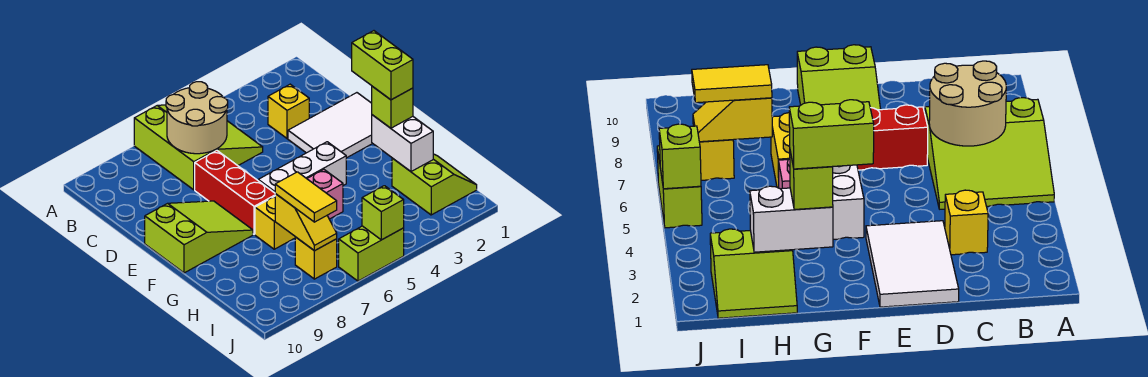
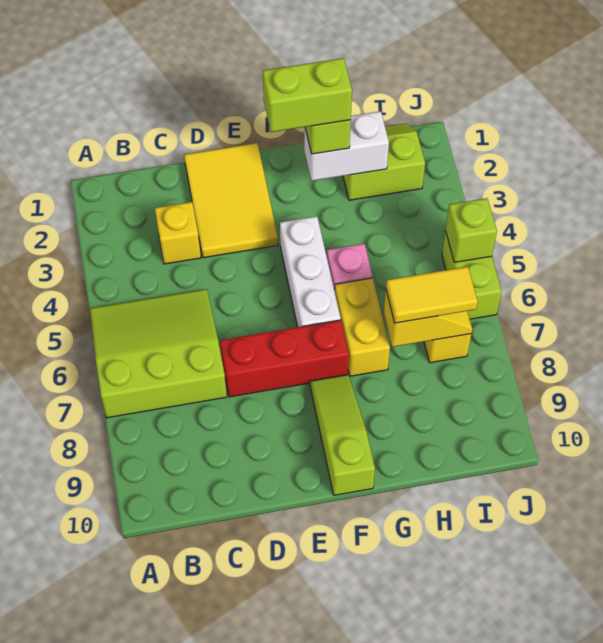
tan 2x2 round brick [166,82,228,154] -> none
white 2x3 tile [288,93,373,158] -> yellow 2x3 tile [184,143,278,258]
lime 2x3 slope [145,201,253,273] -> lime 1x3 slope [310,375,375,495]

